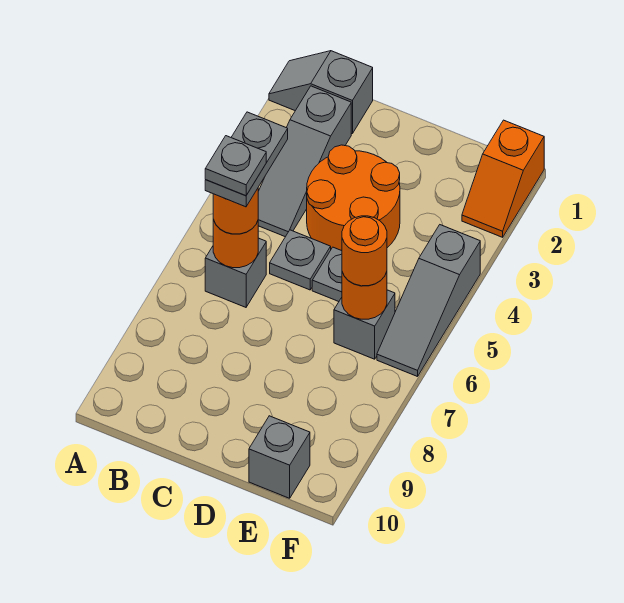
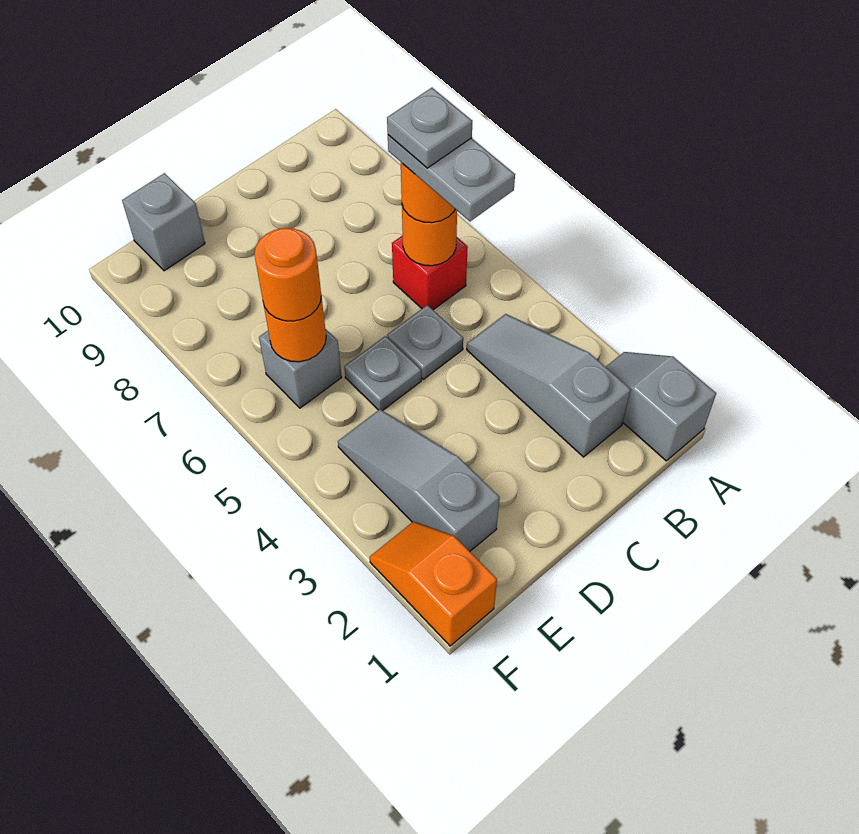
grey 1x2 slope [269,51,373,134] -> grey 1x2 slope turned to [606,352,716,461]
grey 1x1 brick [205,238,266,307] -> red 1x1 brick [392,235,468,310]
orange 2x2 round brick [307,145,400,251] -> none
grey 1x3 slope [377,225,480,377] -> grey 1x3 slope moved to [338,409,500,551]

